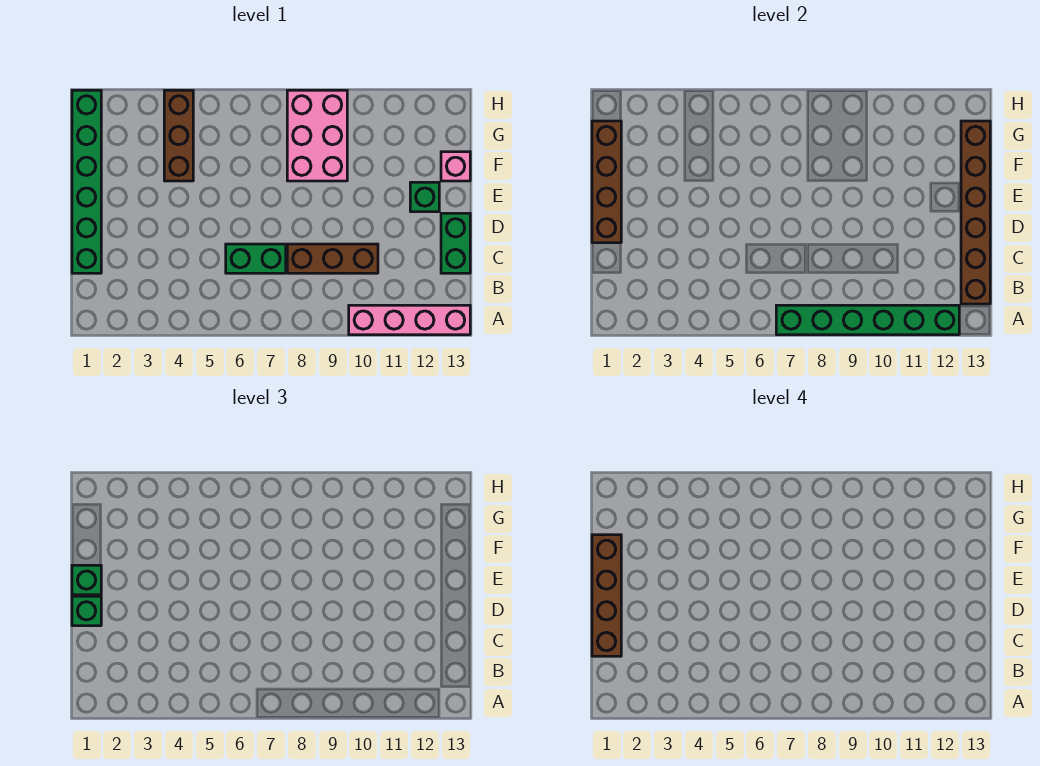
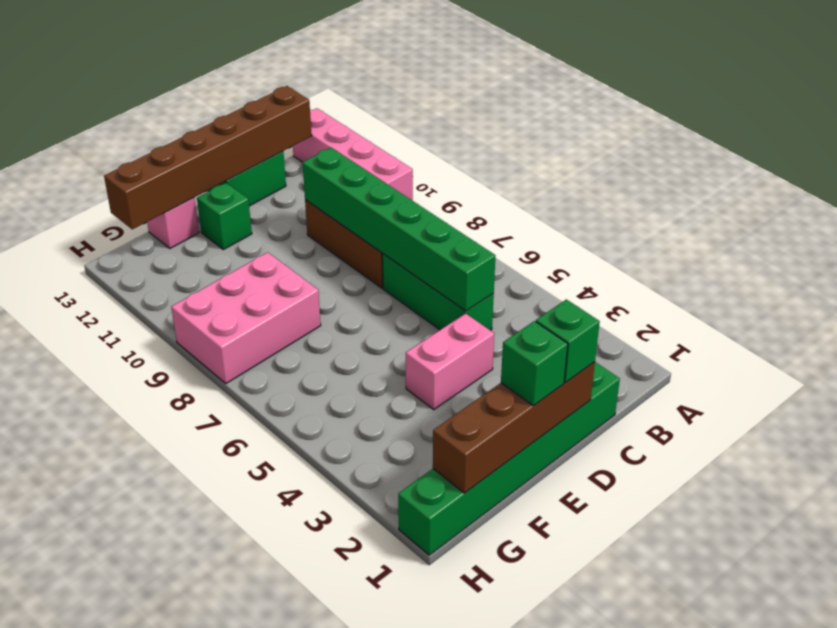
green 1x6 brick [776,305,959,335] -> green 1x6 brick moved to [303,147,496,311]
brown 1x4 brick [592,535,621,656] -> none
green 1x2 brick [226,244,286,273] -> green 1x3 brick [382,253,494,330]
none -> pink 1x2 brick [406,314,494,409]
brown 1x3 brick [164,90,193,181] -> none

